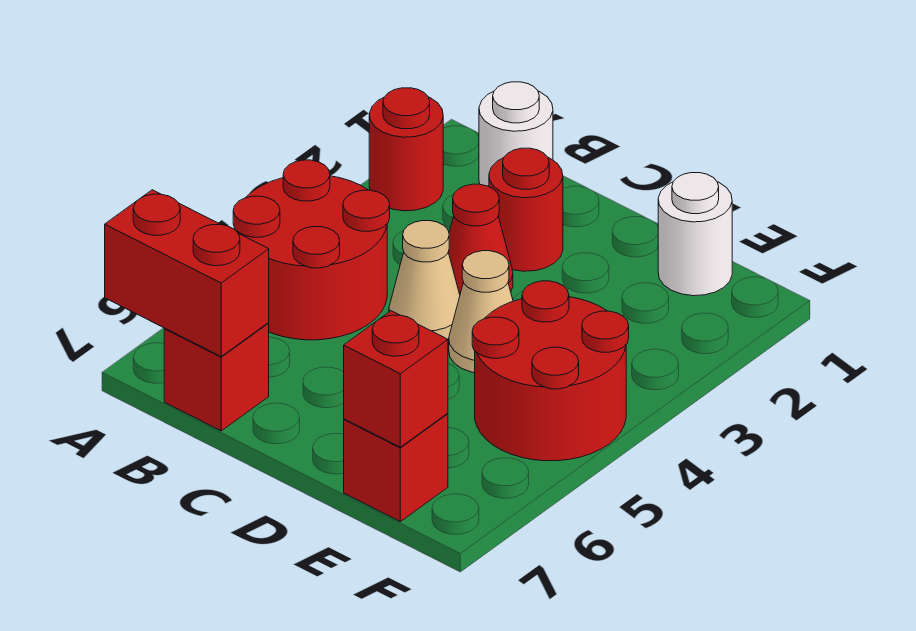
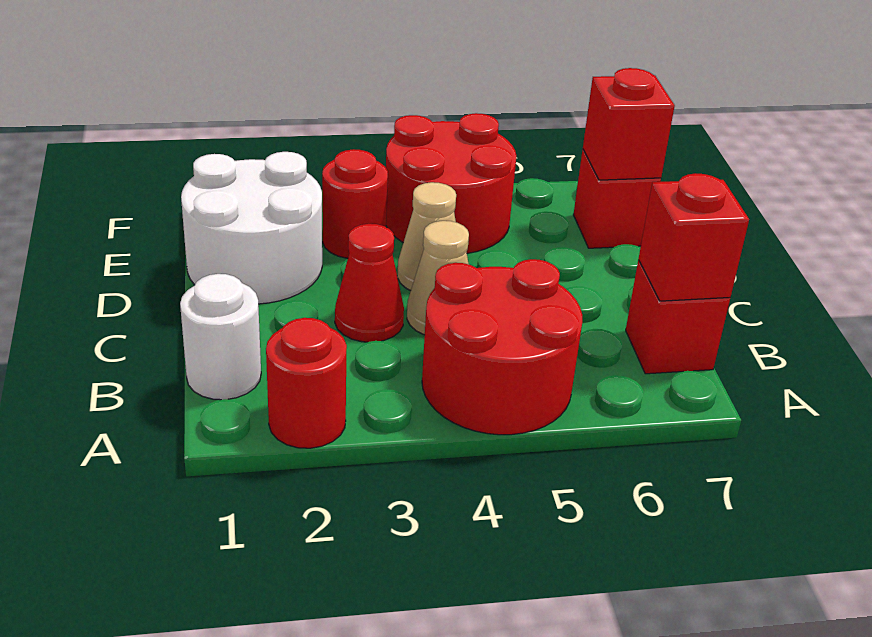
red 1x2 brick [105,190,269,356] -> red 1x1 brick [639,173,749,301]
red 1x1 round brick [489,148,563,271] -> red 1x1 round brick moved to [322,149,388,258]
white 1x1 round brick [658,173,732,296] -> white 2x2 round brick [181,152,322,304]

